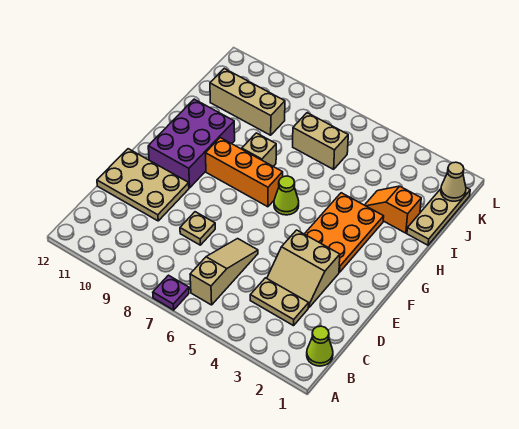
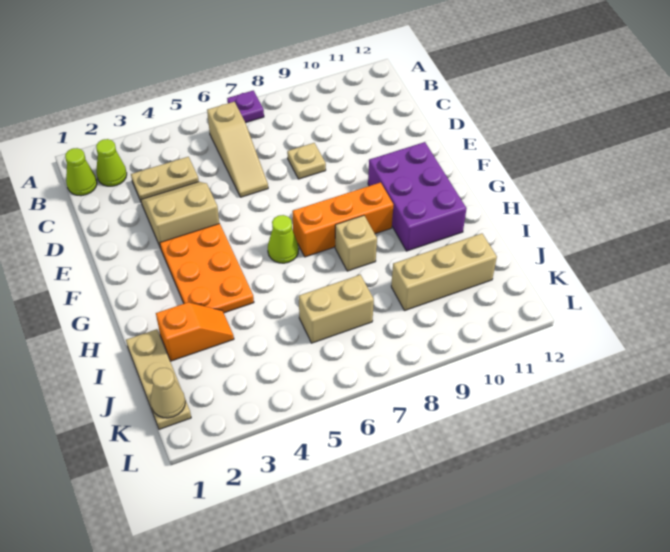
none -> lime 1x1 cone [96,139,127,186]
tan 2x3 plate [97,149,189,221] -> none

